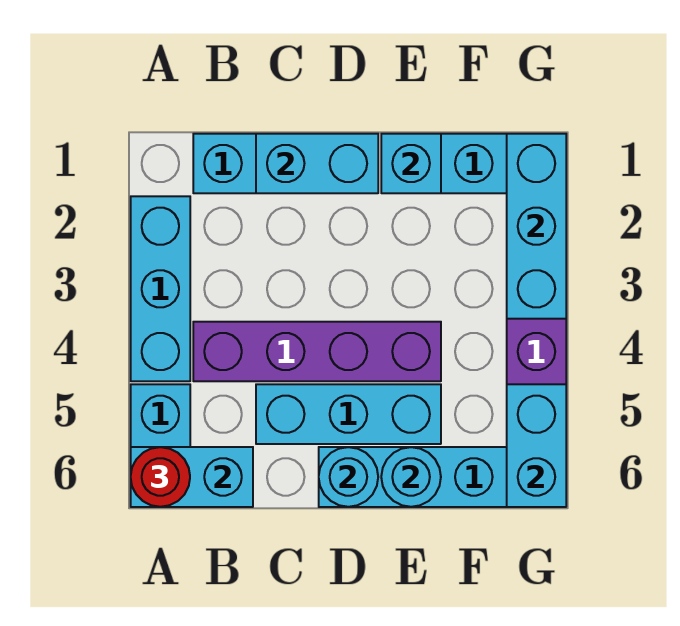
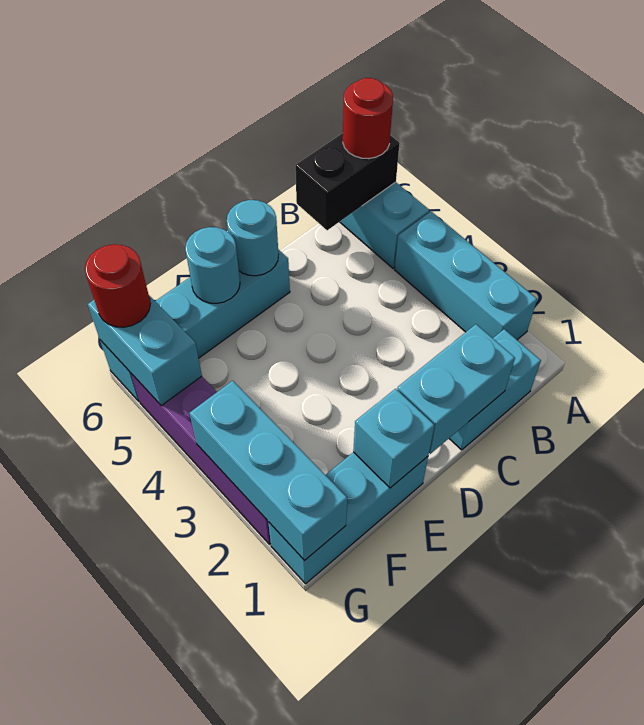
cyan 1x2 brick [131,447,253,507] -> black 1x2 brick [295,133,400,230]
purple 1x4 brick [193,322,441,381] -> none
cyan 1x3 brick [256,384,441,444] -> none
none -> red 1x1 round brick [85,244,150,327]

